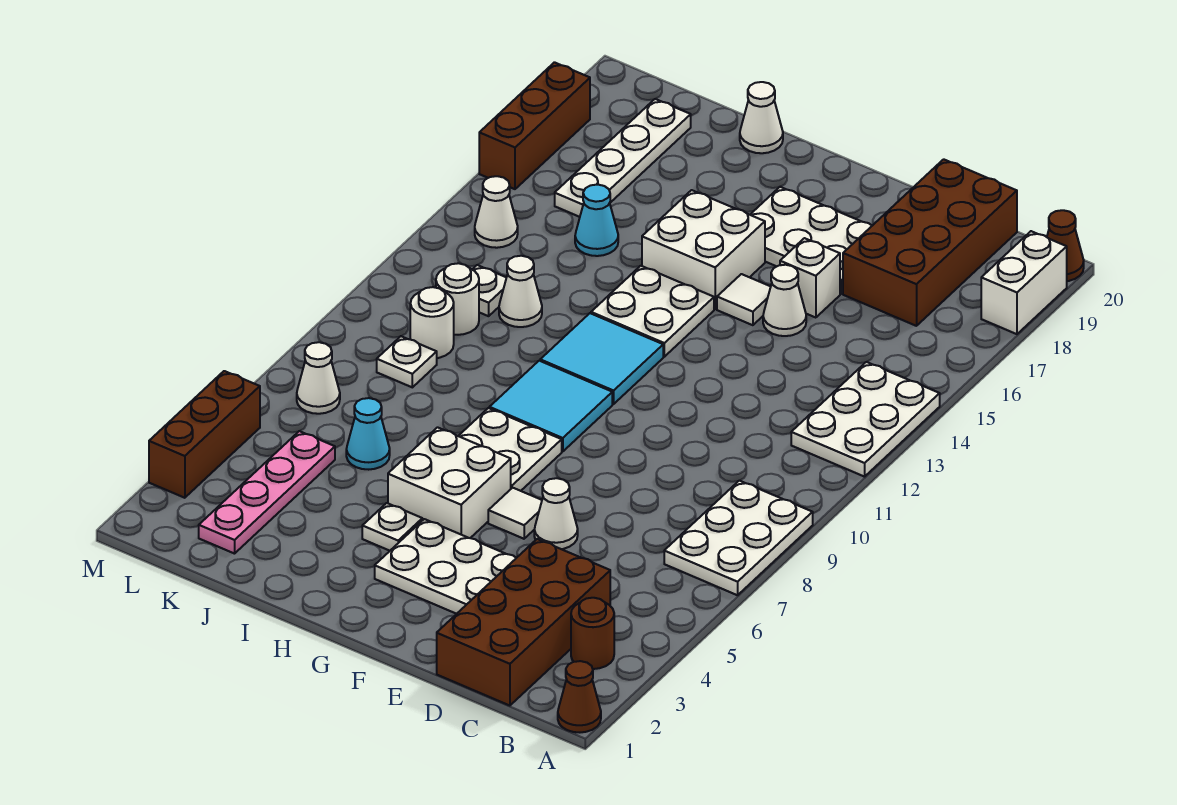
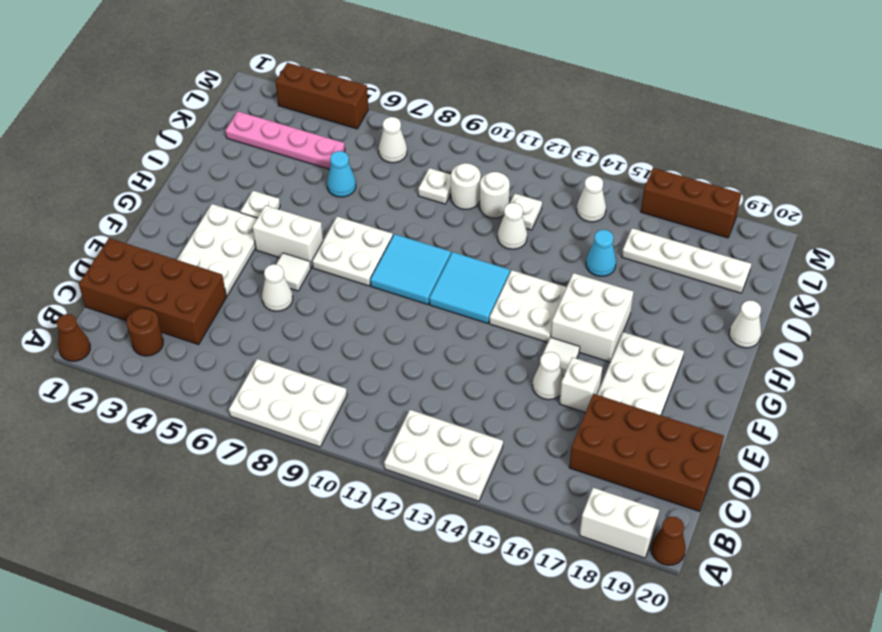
white 2x2 brick [388,427,511,538] -> white 1x2 brick [252,205,323,267]

